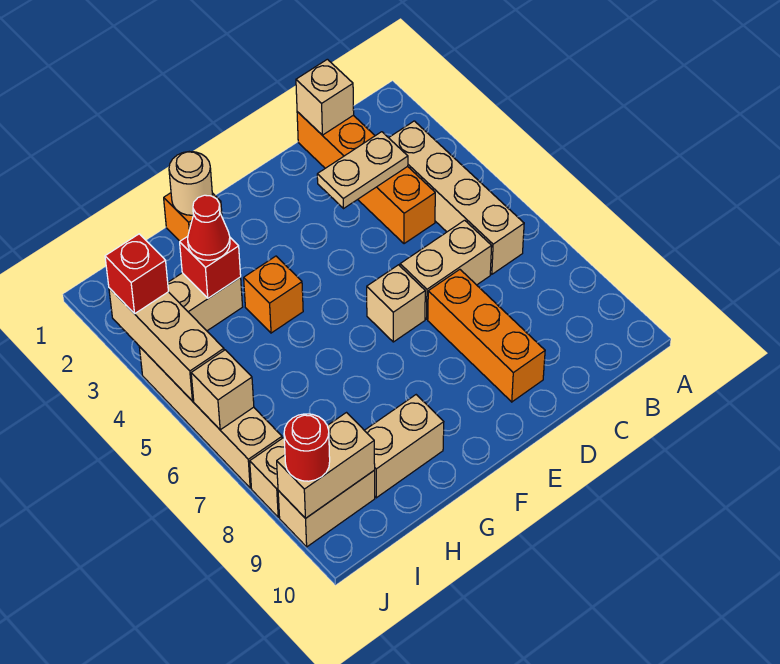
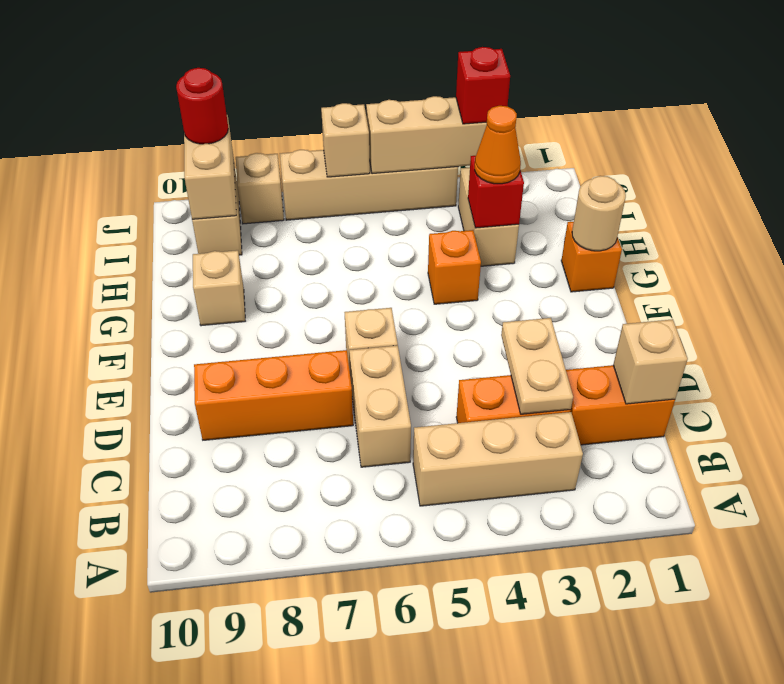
tan 1x4 brick [389,121,524,274] -> tan 1x3 brick [413,412,583,506]
tan 1x2 brick [364,395,444,498] -> tan 1x1 brick [193,250,245,326]
red 1x1 cone [188,195,230,260] -> orange 1x1 cone [475,106,521,184]

